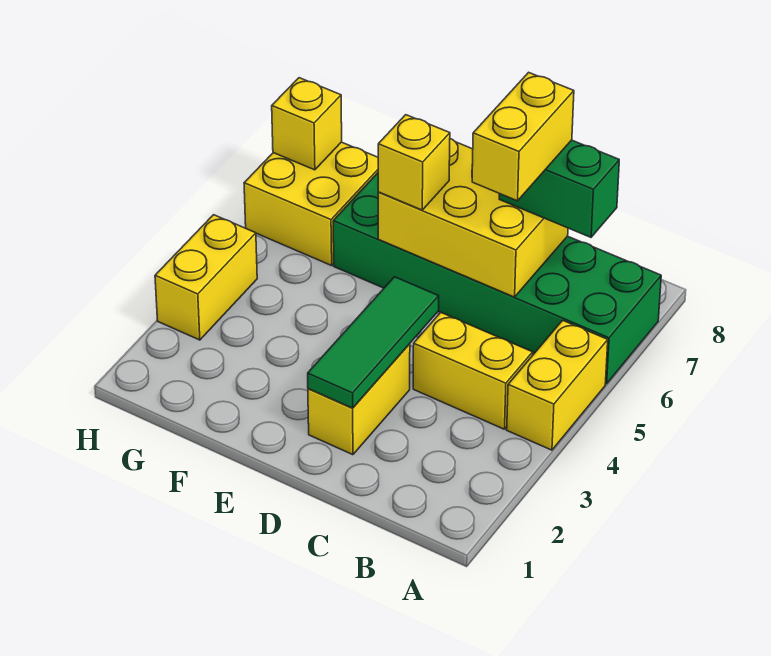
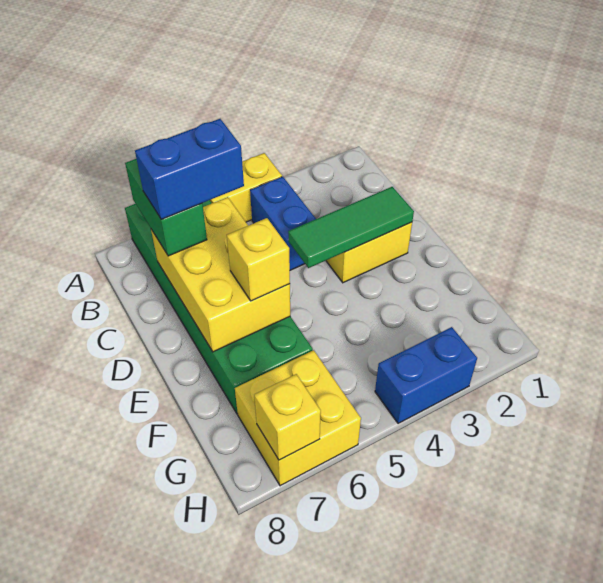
yellow 1x2 brick [413,313,533,429] -> blue 1x2 brick [250,177,316,270]
yellow 1x2 brick [472,72,574,201] -> blue 1x2 brick [135,119,244,219]
yellow 1x2 brick [155,215,257,340] -> blue 1x2 brick [375,327,477,423]

